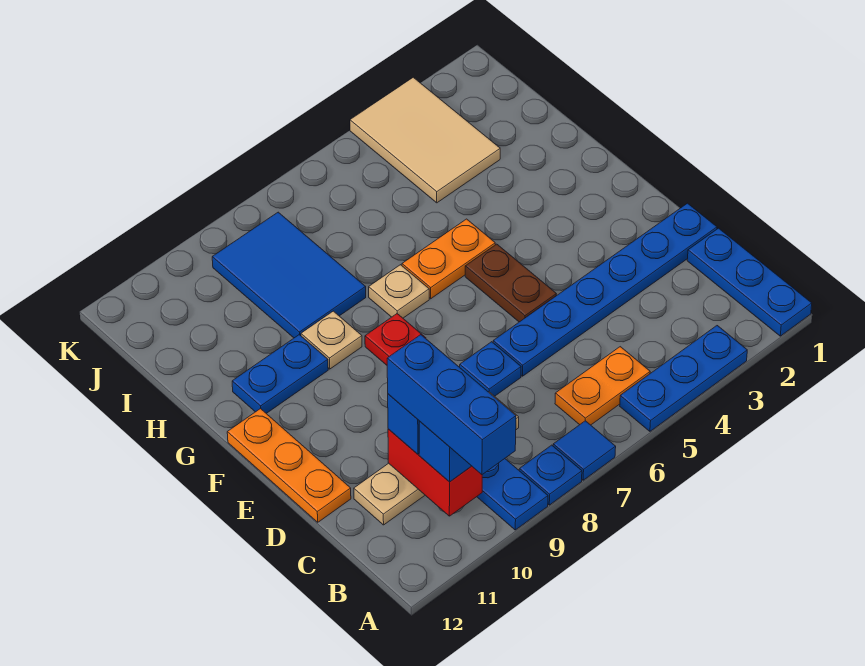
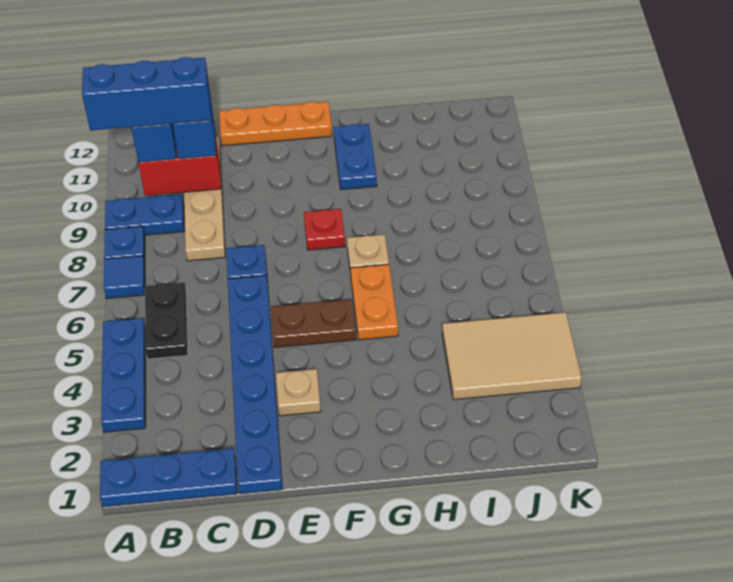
orange 1x2 plate [555,347,650,425] -> black 1x2 plate [145,283,188,359]
tan 1x1 plate [301,311,362,369] -> tan 1x1 plate moved to [276,369,321,416]
blue 2x3 tile [212,212,366,338] -> none

